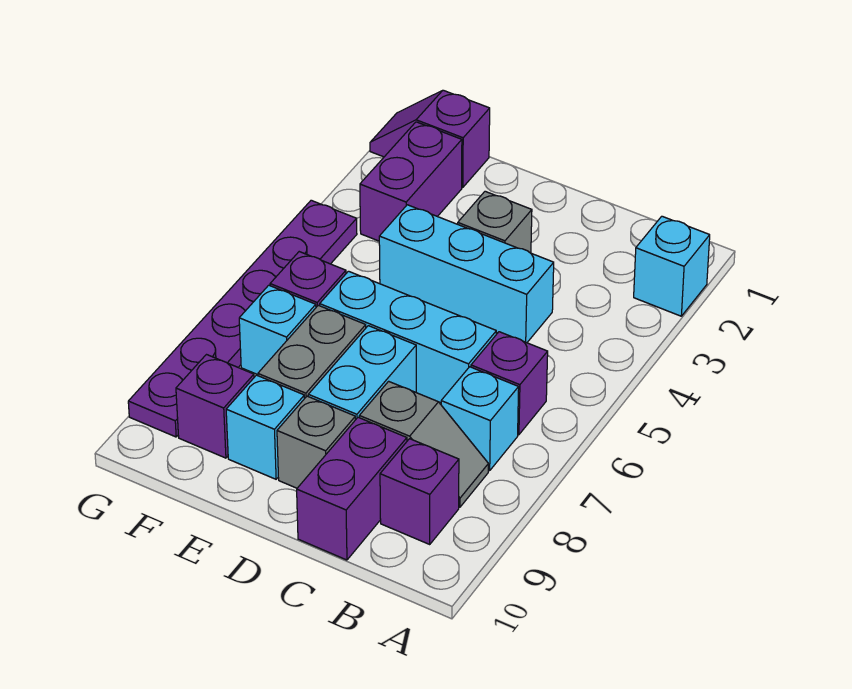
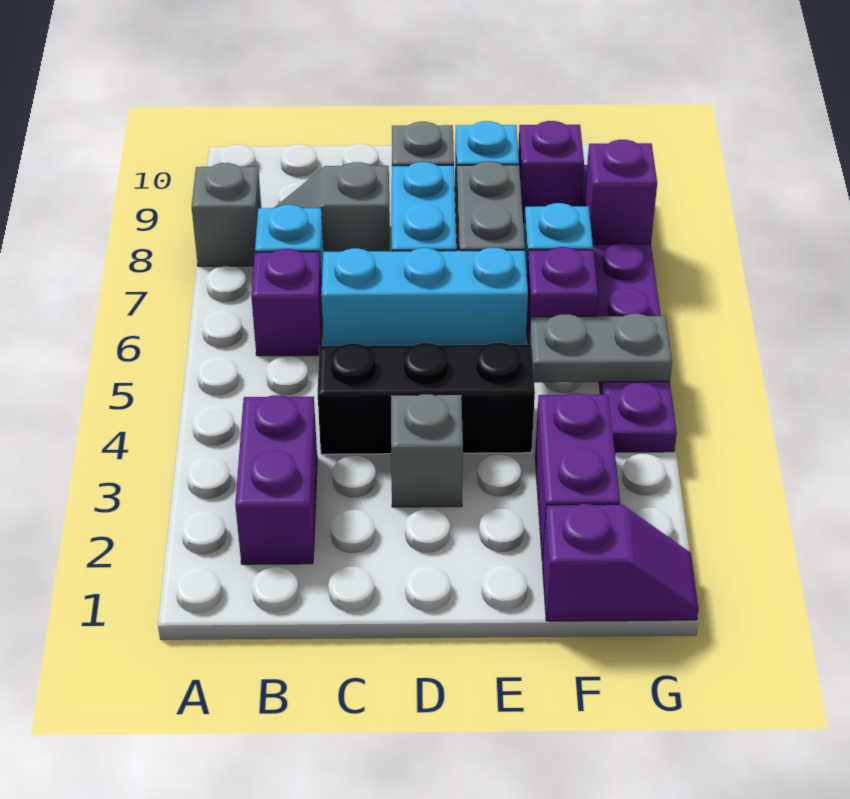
cyan 1x1 brick [634,216,710,316] -> none
none -> grey 1x1 brick [192,163,261,266]
purple 1x1 brick [380,439,459,544] -> purple 1x1 brick moved to [585,140,657,244]
cyan 1x3 brick [379,205,554,343] -> black 1x3 brick [318,342,535,454]
purple 1x2 brick [297,417,407,560] -> purple 1x2 brick moved to [235,395,317,564]
none -> grey 1x2 plate [530,314,672,382]

